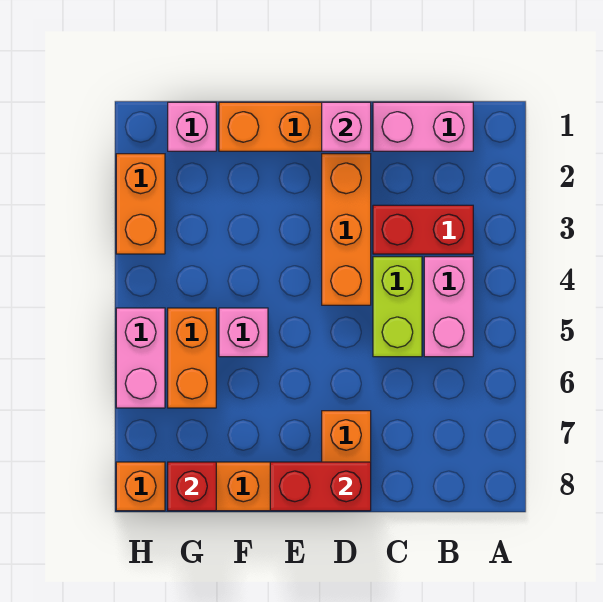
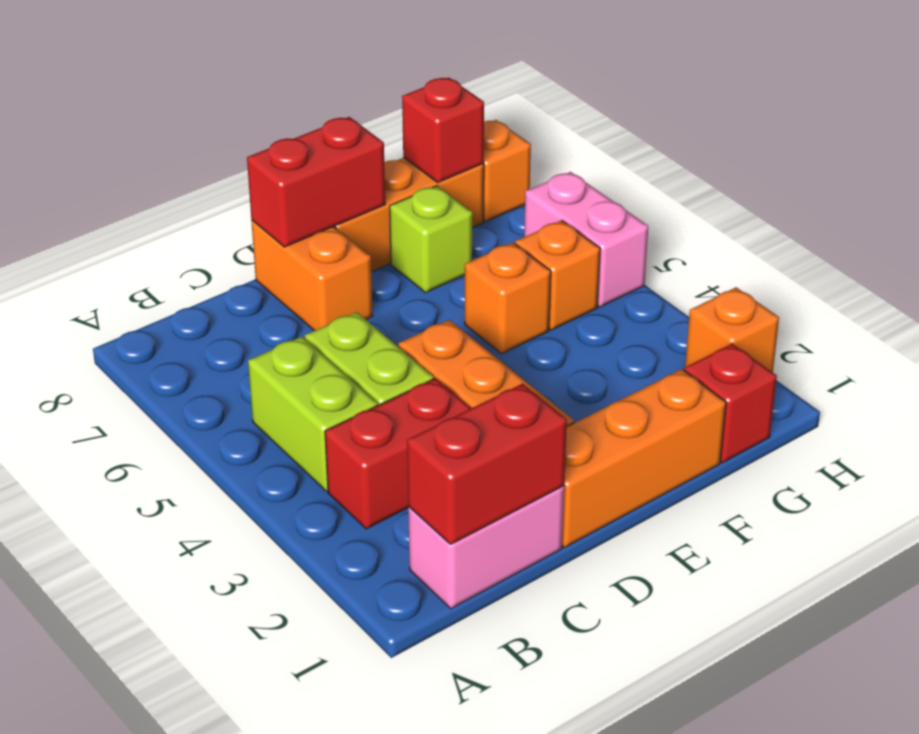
none -> red 1x2 brick [407,384,567,544]
pink 1x2 brick [424,257,473,357] -> lime 1x2 brick [248,337,378,491]
pink 1x1 brick [322,102,371,151] -> none
pink 1x1 brick [219,308,268,357] -> orange 1x1 brick [465,242,551,354]
none -> lime 1x1 brick [390,186,472,293]
pink 1x1 brick [168,102,216,151] -> red 1x1 brick [684,344,777,463]
orange 1x2 brick [168,308,216,408] -> orange 1x1 brick [515,221,600,330]
orange 1x2 brick [116,154,165,254] -> orange 1x1 brick [685,287,779,372]

